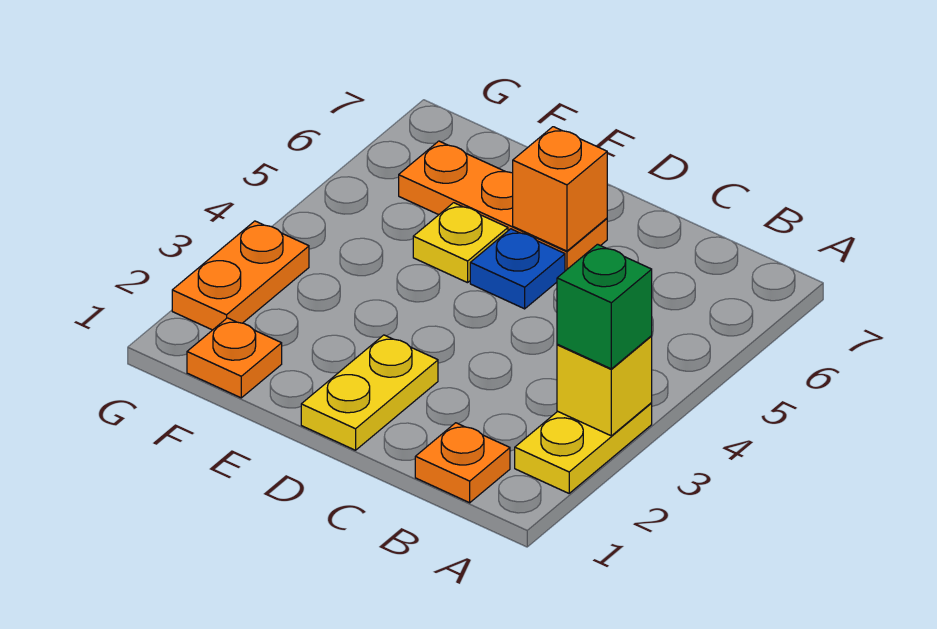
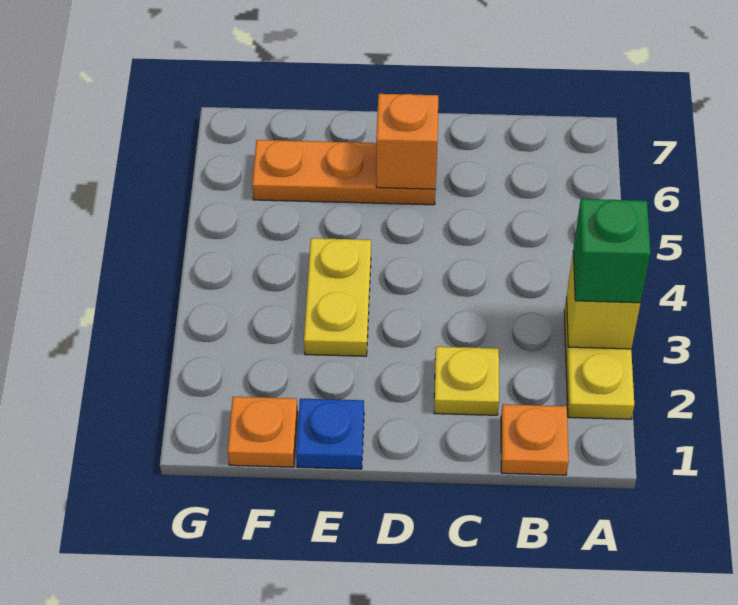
yellow 1x2 plate [301,335,438,450] -> yellow 1x2 plate moved to [304,238,371,356]
blue 1x1 plate [470,229,565,309] -> blue 1x1 plate moved to [296,399,364,469]
yellow 1x1 plate [413,203,508,283] -> yellow 1x1 plate moved to [434,347,499,415]
orange 1x2 plate [172,221,309,330] -> none

